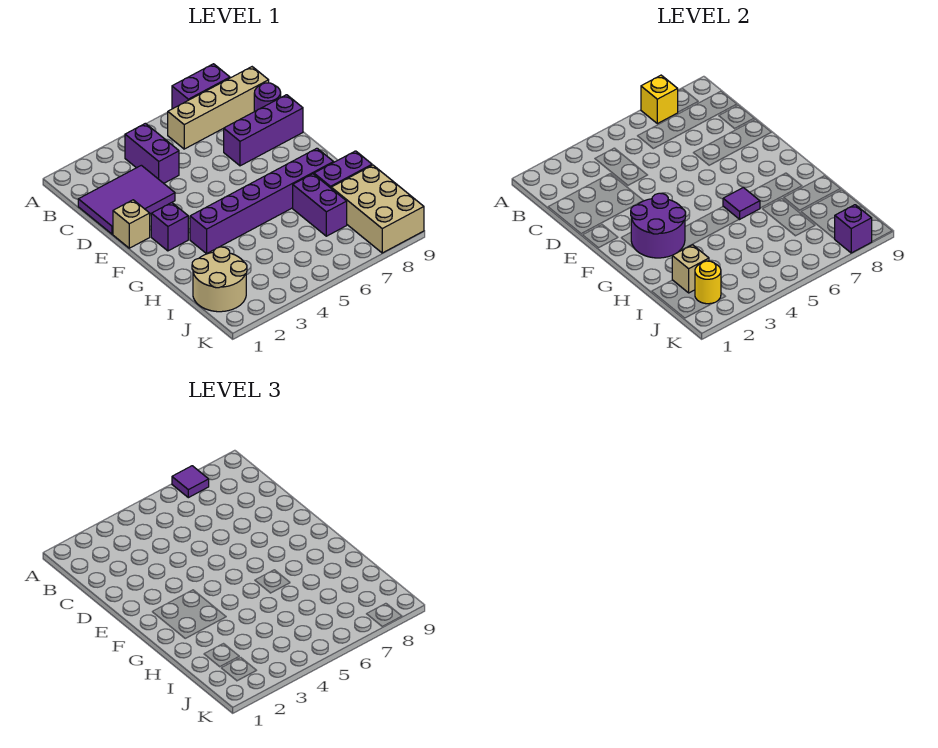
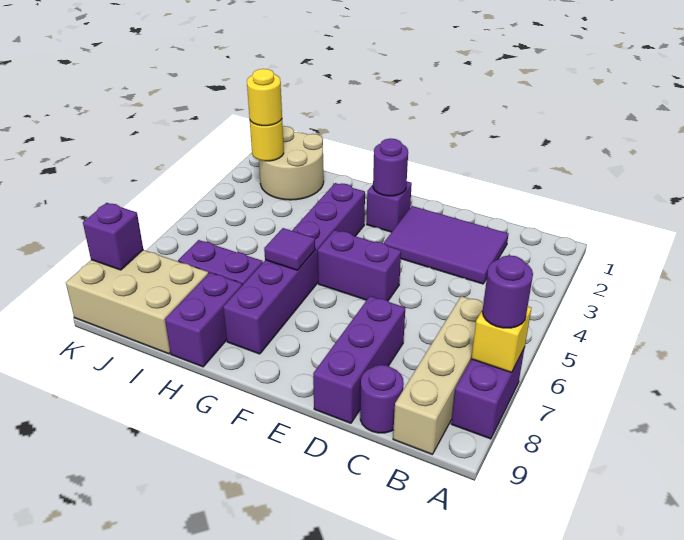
purple 1x1 tile [172,466,209,498] -> purple 1x1 round brick [482,255,533,328]
purple 1x2 brick [125,123,179,183] -> purple 1x2 brick moved to [318,230,401,301]
purple 2x3 tile [78,165,175,234] -> purple 2x3 tile turned to [384,206,508,284]
tan 1x1 brick [113,200,150,248] -> none
purple 2x2 round brick [631,193,686,258] -> purple 1x1 round brick [373,138,408,196]
tan 1x1 brick [672,245,709,293] -> none
none -> yellow 1x1 round brick [247,69,282,126]

